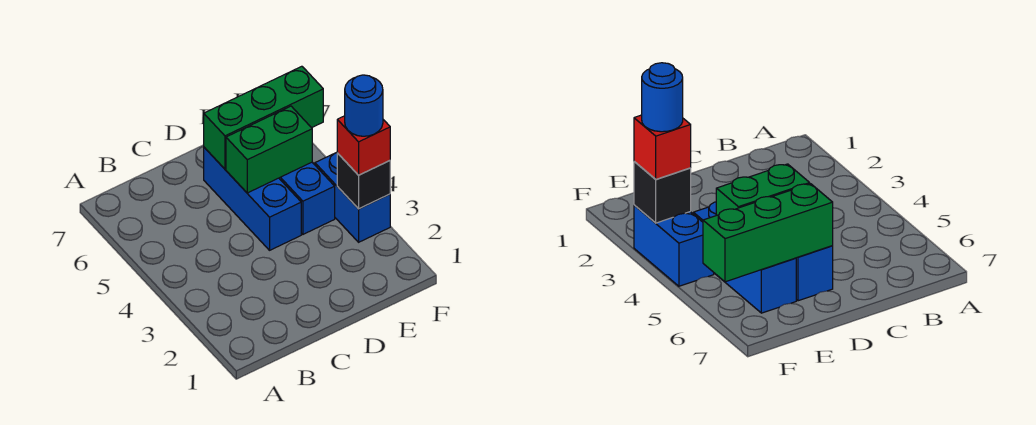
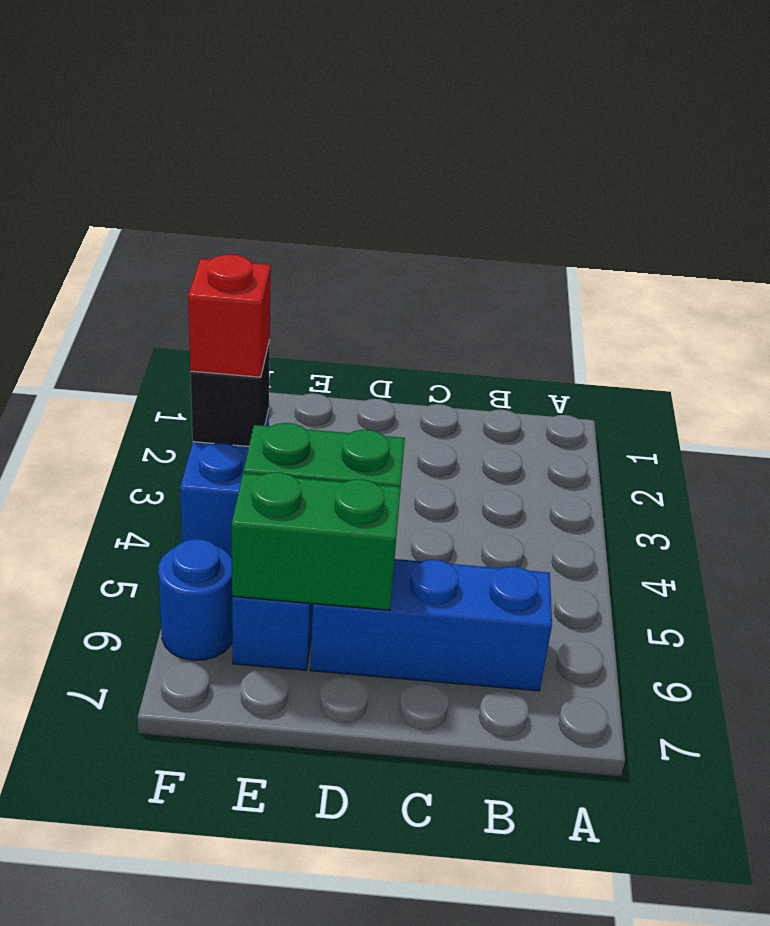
blue 1x3 brick [204,147,301,250] -> blue 1x3 brick turned to [310,559,552,691]
green 1x3 brick [204,66,323,169] -> green 1x2 brick [231,472,401,610]
blue 1x1 round brick [345,75,383,136] -> blue 1x1 round brick moved to [158,539,233,660]

